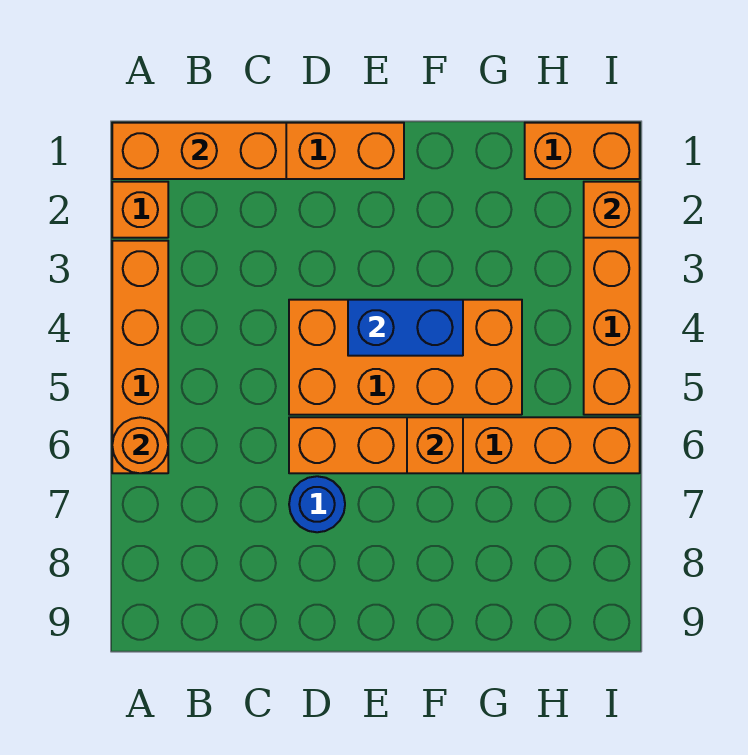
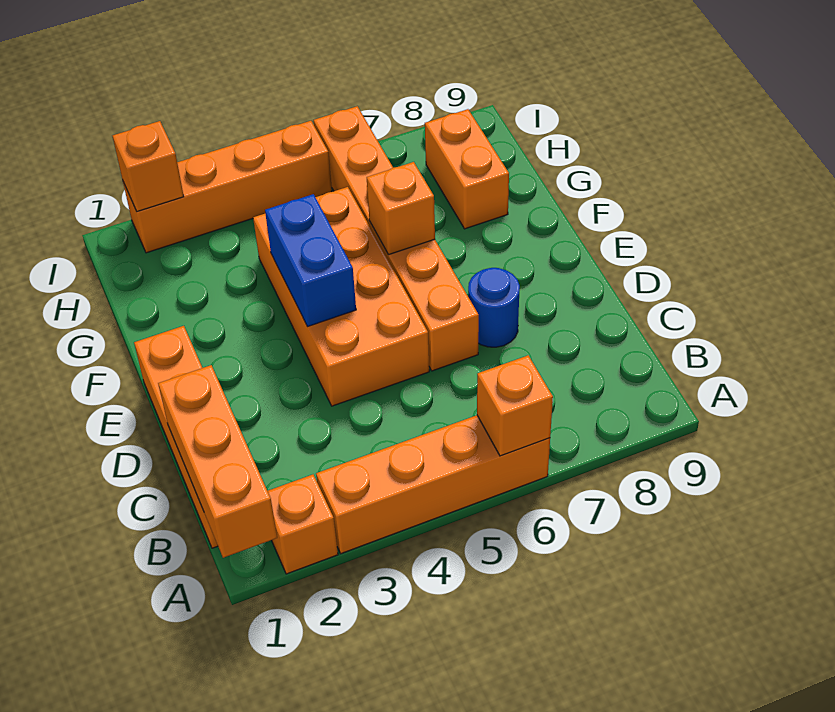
orange 1x1 round brick [112,417,168,473] -> orange 1x1 brick [477,355,553,456]
orange 1x2 brick [525,123,640,179] -> orange 1x2 brick moved to [425,109,509,229]

